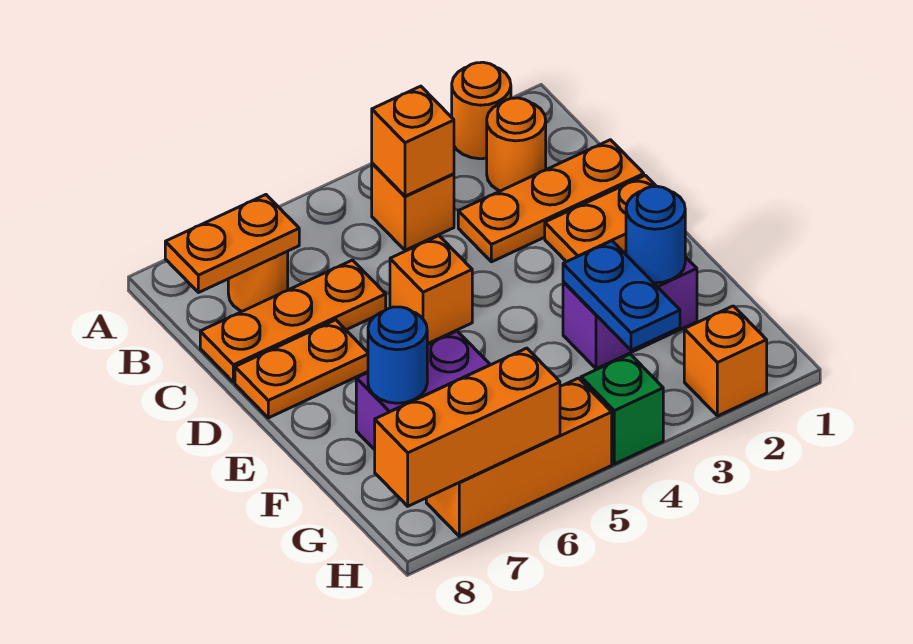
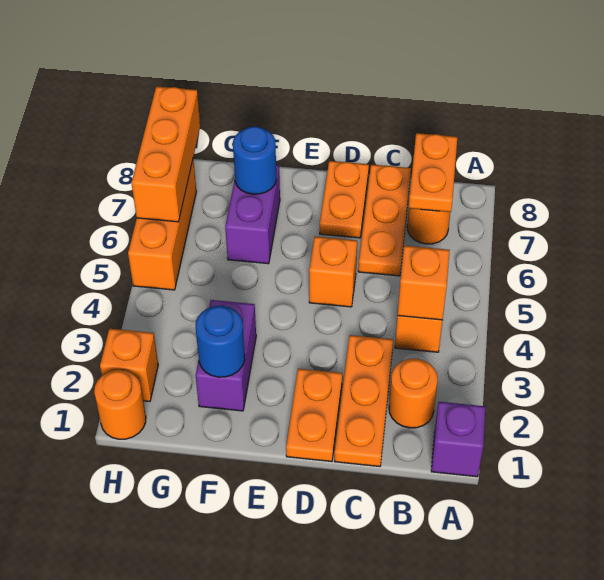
none -> purple 1x1 brick [431,402,485,477]
orange 1x1 round brick [452,62,511,159] -> orange 1x1 round brick moved to [94,370,146,439]
blue 1x2 plate [563,241,680,350] -> none
green 1x1 brick [581,354,663,464] -> none

